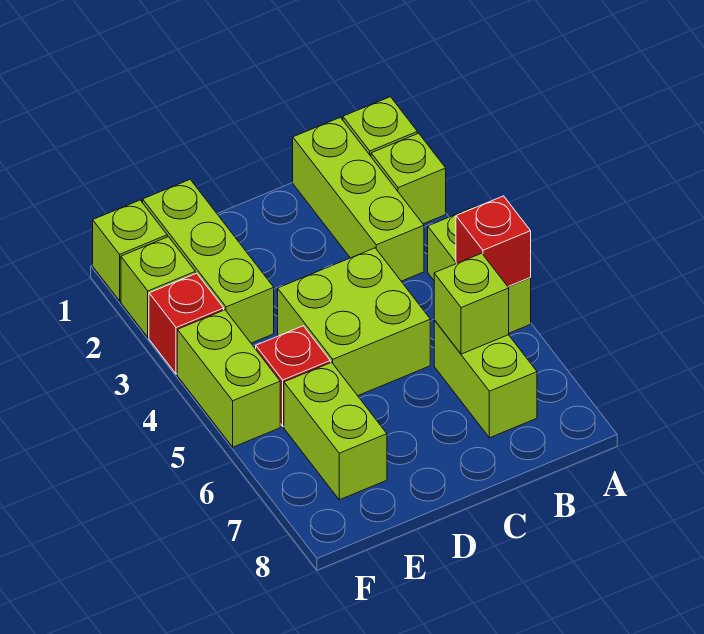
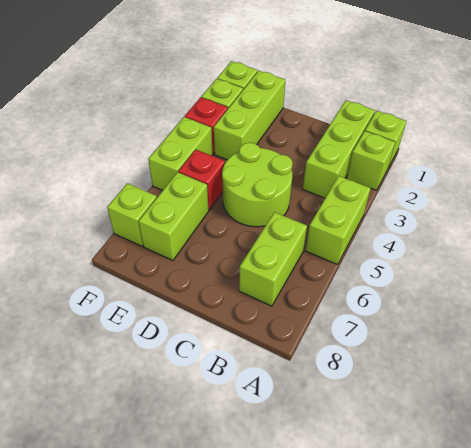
red 1x1 brick [456,196,531,286] -> none
lime 1x1 brick [434,253,509,354] -> lime 1x1 brick moved to [107,183,157,246]
lime 2x2 brick [278,248,430,396] -> lime 2x2 round brick [222,143,293,227]

